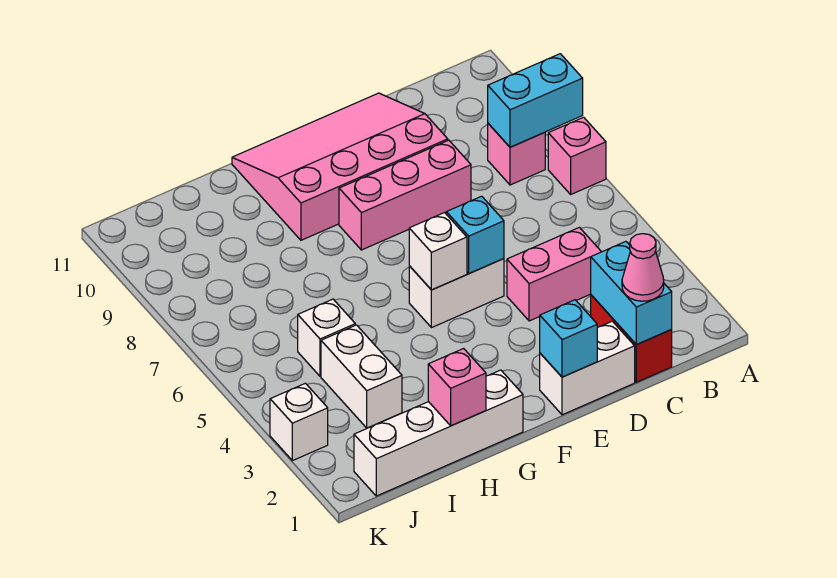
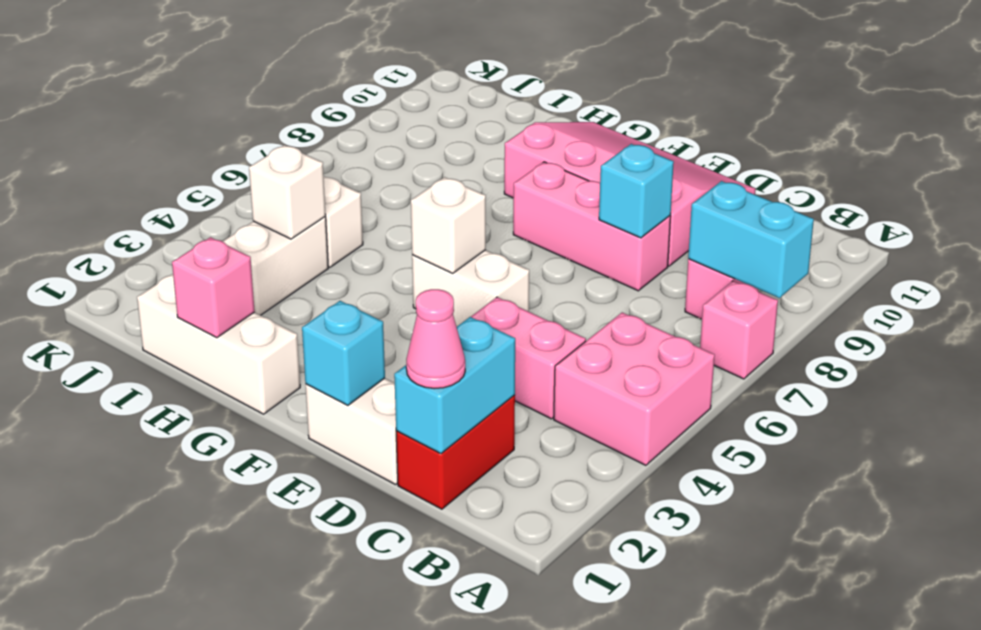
none -> pink 2x2 brick [554,312,715,465]
cyan 1x1 brick [446,196,504,273] -> cyan 1x1 brick moved to [599,144,674,238]
white 1x4 brick [354,370,523,496] -> white 1x3 brick [137,274,300,414]
white 1x1 brick [270,383,328,461] -> white 1x1 brick moved to [249,145,326,239]

